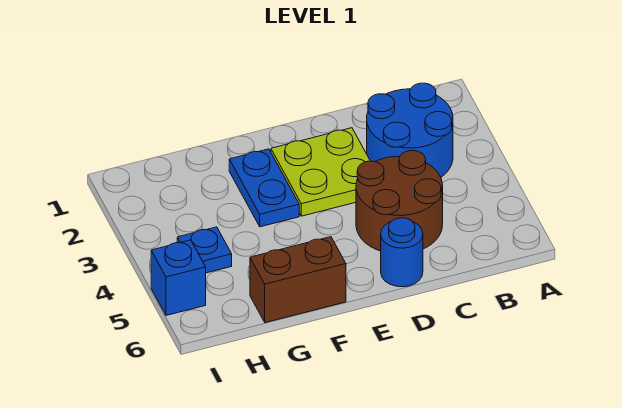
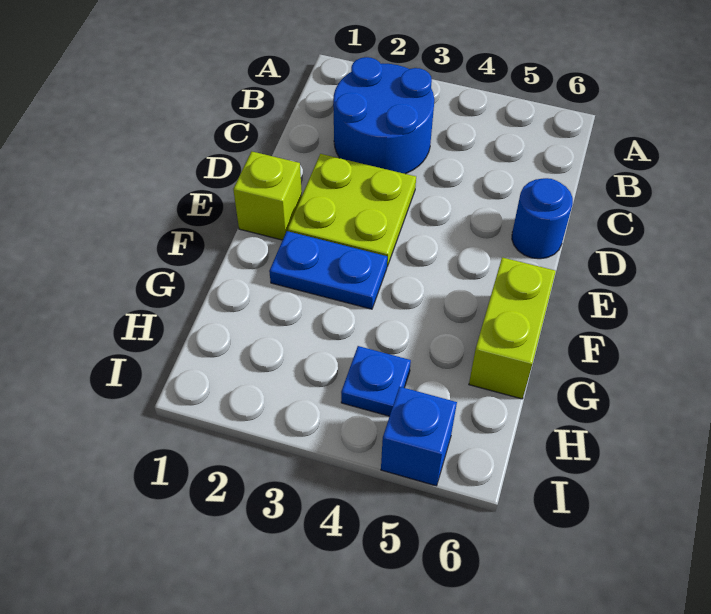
brown 2x2 round brick [356,151,443,251] -> none
none -> lime 1x1 brick [233,152,302,240]
brown 1x2 brick [250,237,346,323] -> lime 1x2 brick [469,257,556,399]

